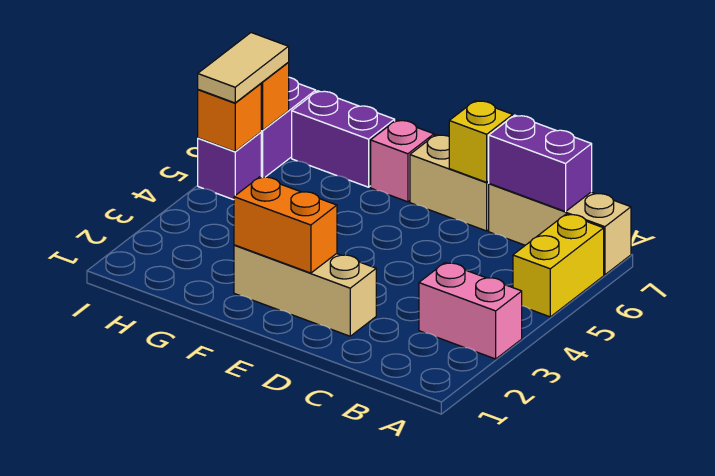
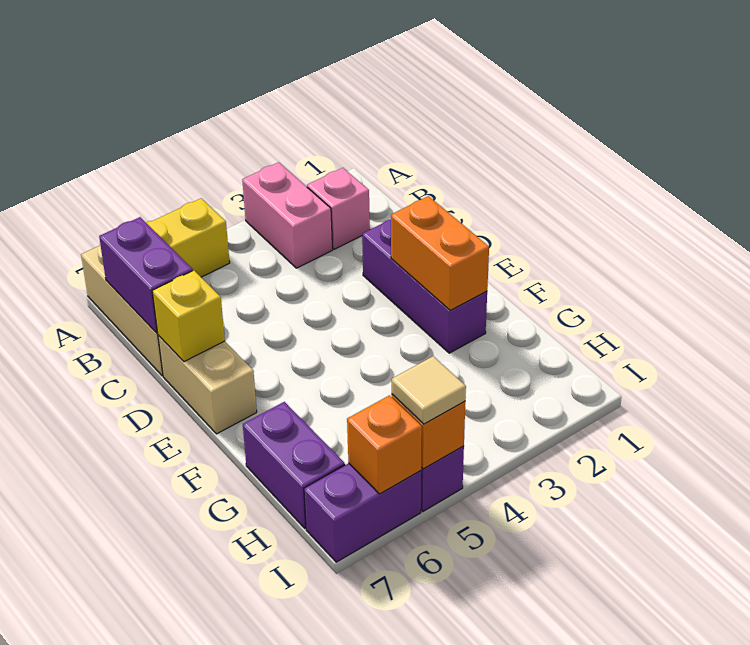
tan 1x3 brick [234,245,376,336] -> purple 1x3 brick [362,219,487,353]
pink 1x1 brick [371,120,434,202] -> pink 1x1 brick moved to [307,168,370,249]
tan 1x2 tile [198,33,289,103] -> tan 1x1 tile [392,356,466,424]

